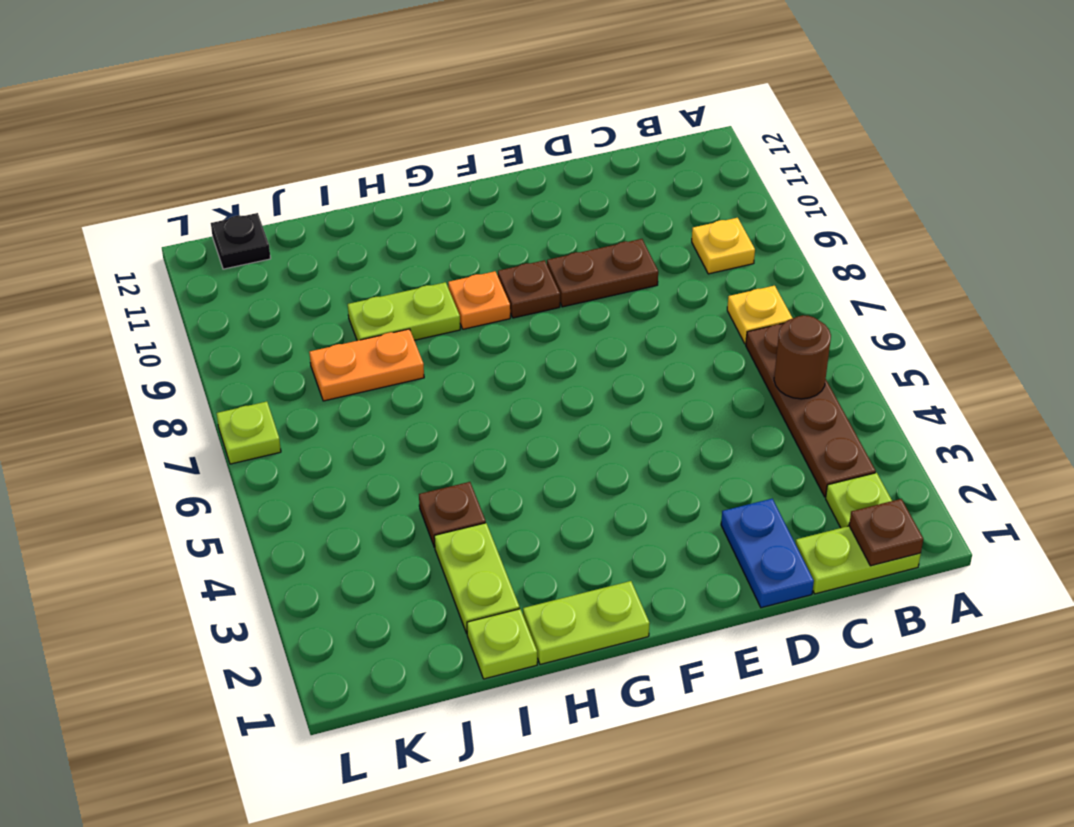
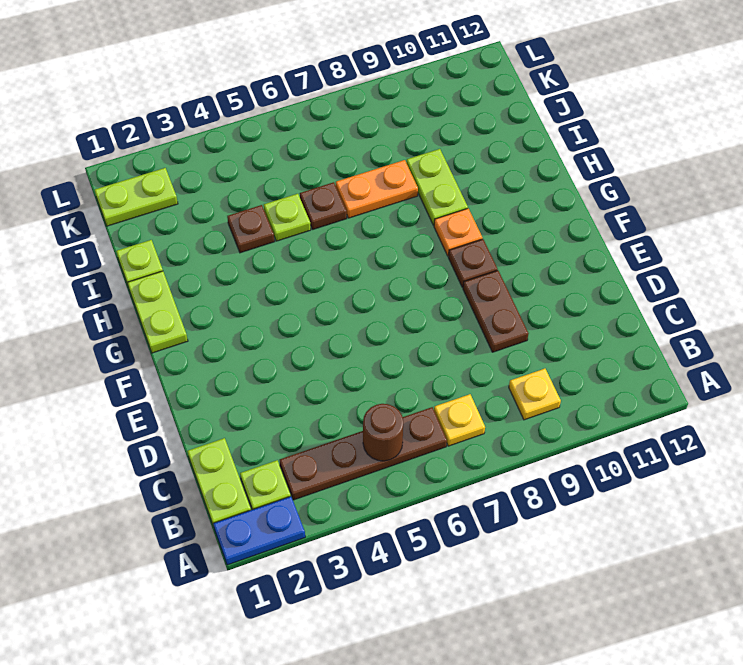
brown 1x1 plate [849,499,923,566] -> brown 1x1 plate moved to [300,182,347,229]
blue 1x2 plate [721,499,814,608] -> blue 1x2 plate moved to [213,497,305,565]
lime 1x2 plate [434,523,520,633] -> lime 1x2 plate moved to [95,168,178,226]
orange 1x2 plate [309,329,424,401] -> orange 1x2 plate turned to [336,160,418,218]
black 1x1 plate [211,213,271,269] -> none
lime 1x1 plate [217,402,281,464] -> lime 1x1 plate moved to [264,194,311,241]

